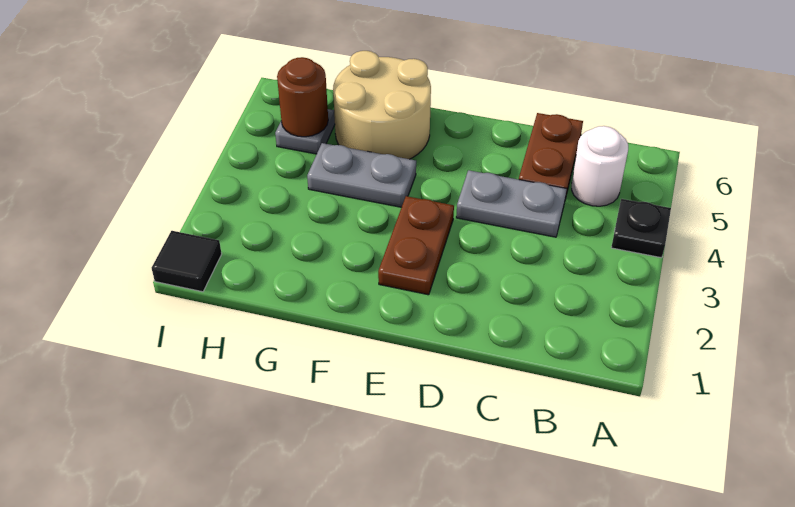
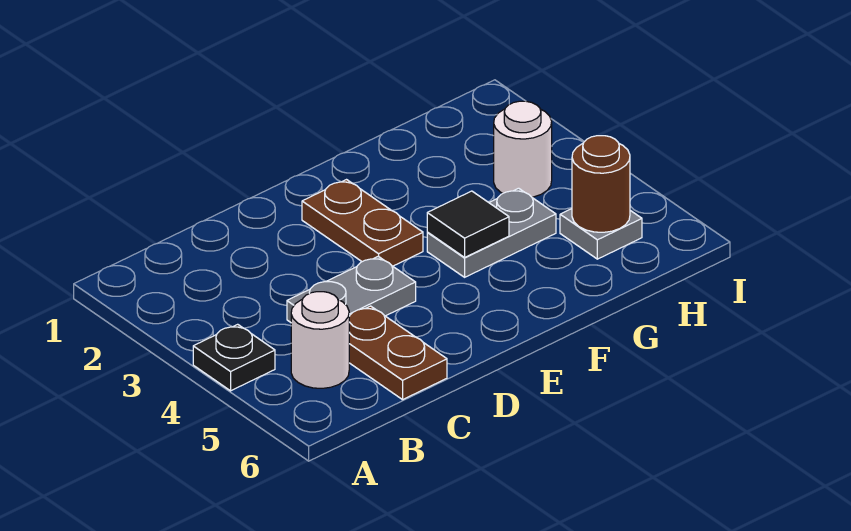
tan 2x2 round brick [333,51,431,159] -> none
none -> white 1x1 round brick [494,101,552,197]
black 1x1 tile [152,231,222,292] -> black 1x1 tile moved to [427,191,509,257]

